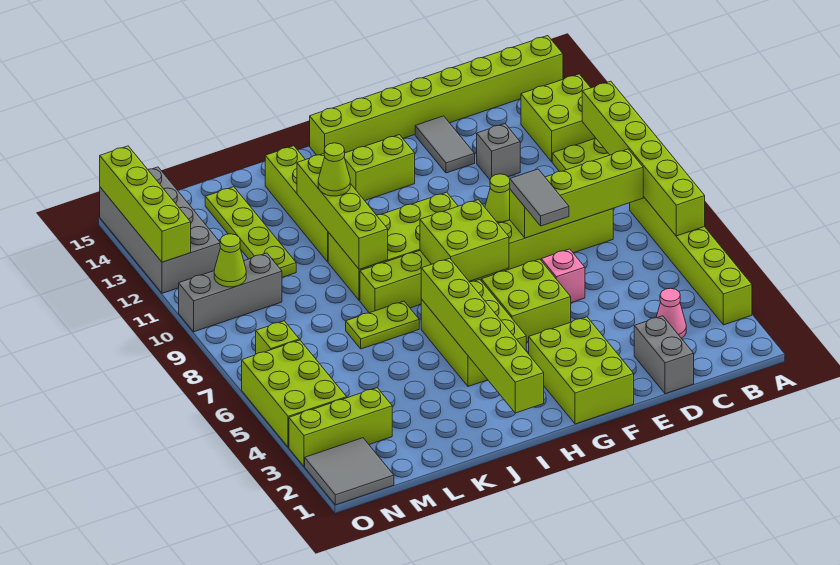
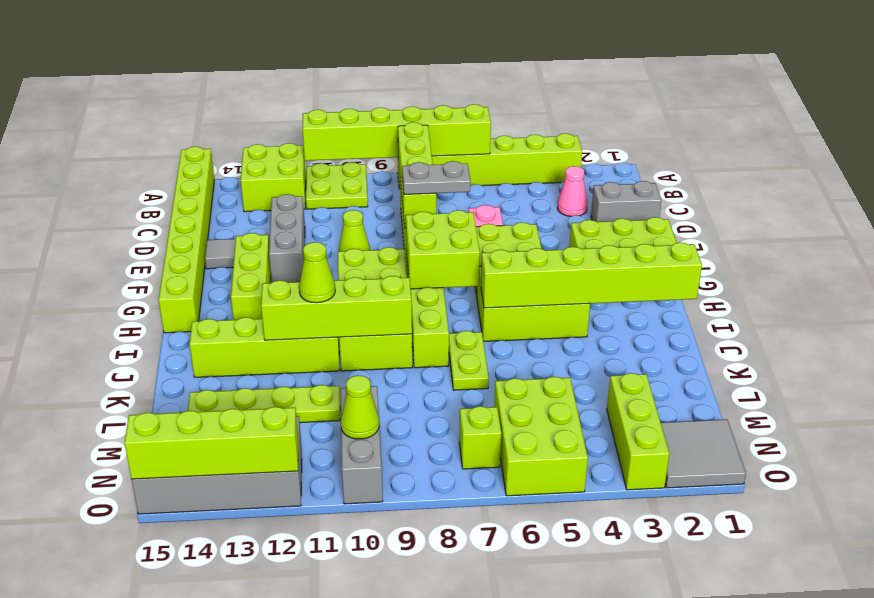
grey 1x1 brick [477,124,520,180] -> grey 1x3 brick [269,194,305,283]
grey 1x2 tile [510,169,569,226] -> grey 1x2 plate [402,161,471,194]
lime 1x2 brick [344,135,415,201] -> lime 1x3 brick [231,233,271,320]
lime 2x3 brick [242,340,347,447] -> lime 2x3 brick turned to [494,377,588,496]

